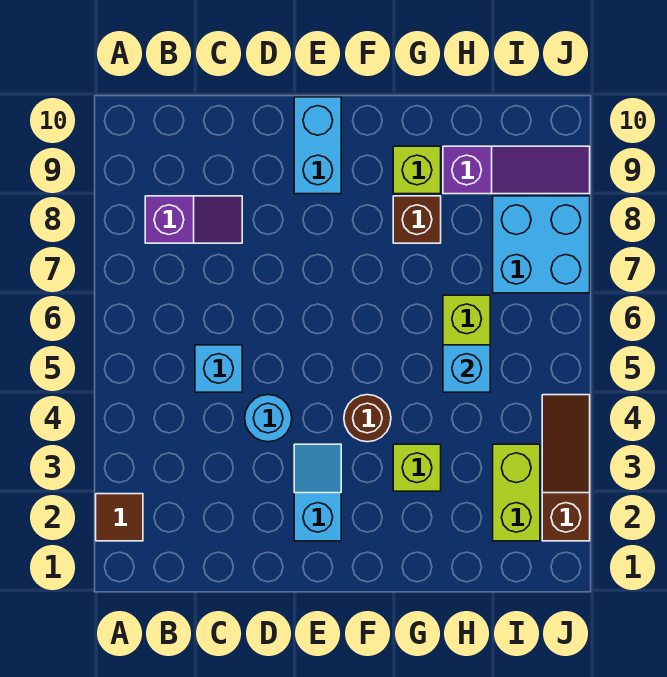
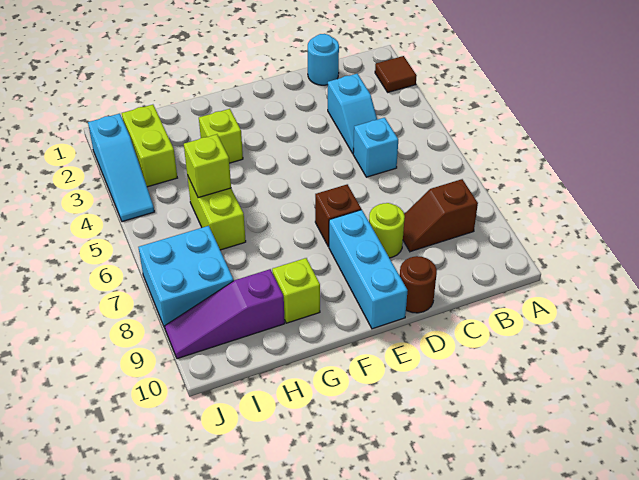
purple 1x2 slope [145,196,242,243] -> brown 1x2 slope [403,179,478,252]
cyan 1x1 round brick [245,395,292,442] -> cyan 1x1 round brick moved to [308,34,339,85]
none -> lime 1x1 round brick [369,203,405,258]
cyan 1x2 slope [294,444,341,541] -> cyan 1x2 slope moved to [328,74,377,153]
cyan 1x2 brick [294,97,341,194] -> cyan 1x3 brick [329,210,408,329]
brown 1x1 round brick [344,395,391,442] -> brown 1x1 round brick moved to [399,256,437,313]
brown 1x1 brick [393,196,441,243] -> brown 1x1 brick moved to [315,184,361,247]
cyan 1x1 brick [443,345,490,392] -> lime 1x1 brick [184,134,231,198]
brown 1x3 slope [542,395,590,541] -> cyan 1x3 slope [88,114,154,222]

